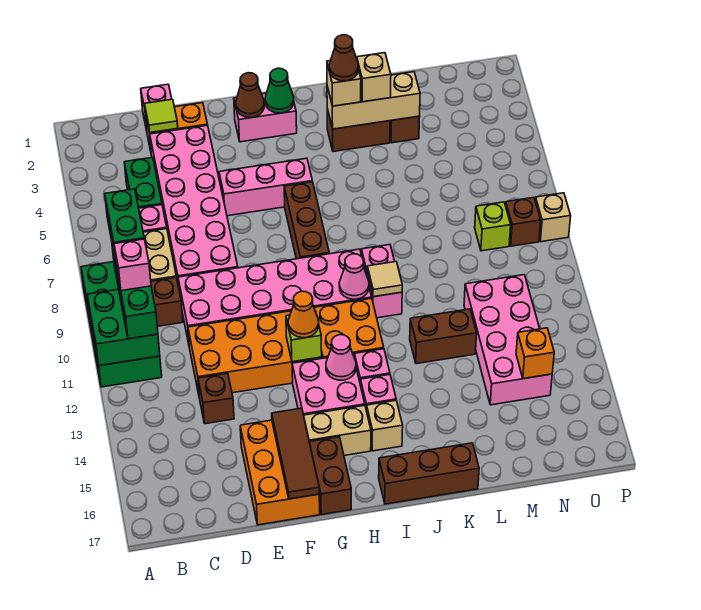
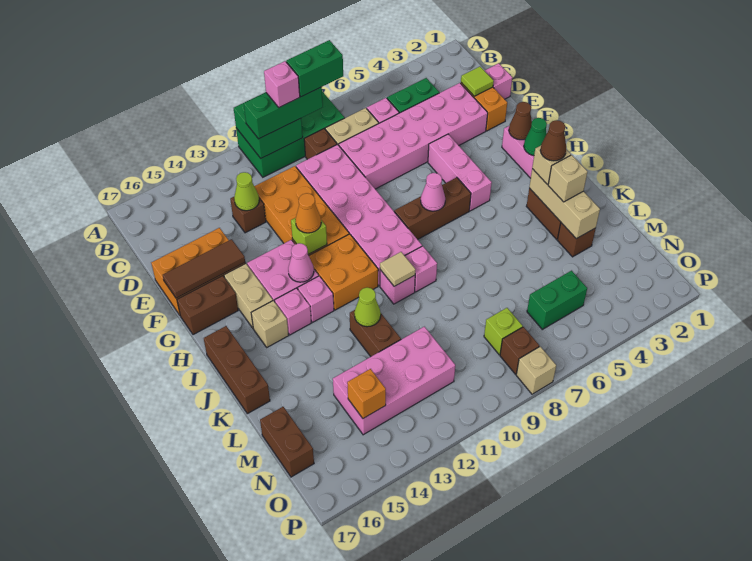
none -> lime 1x1 cone [234,172,259,211]
pink 1x1 cone [339,254,369,299] -> pink 1x1 cone moved to [421,173,445,211]
none -> lime 1x1 cone [354,288,381,327]
none -> brown 1x2 brick [260,407,314,477]
none -> green 1x2 brick [527,271,587,329]

